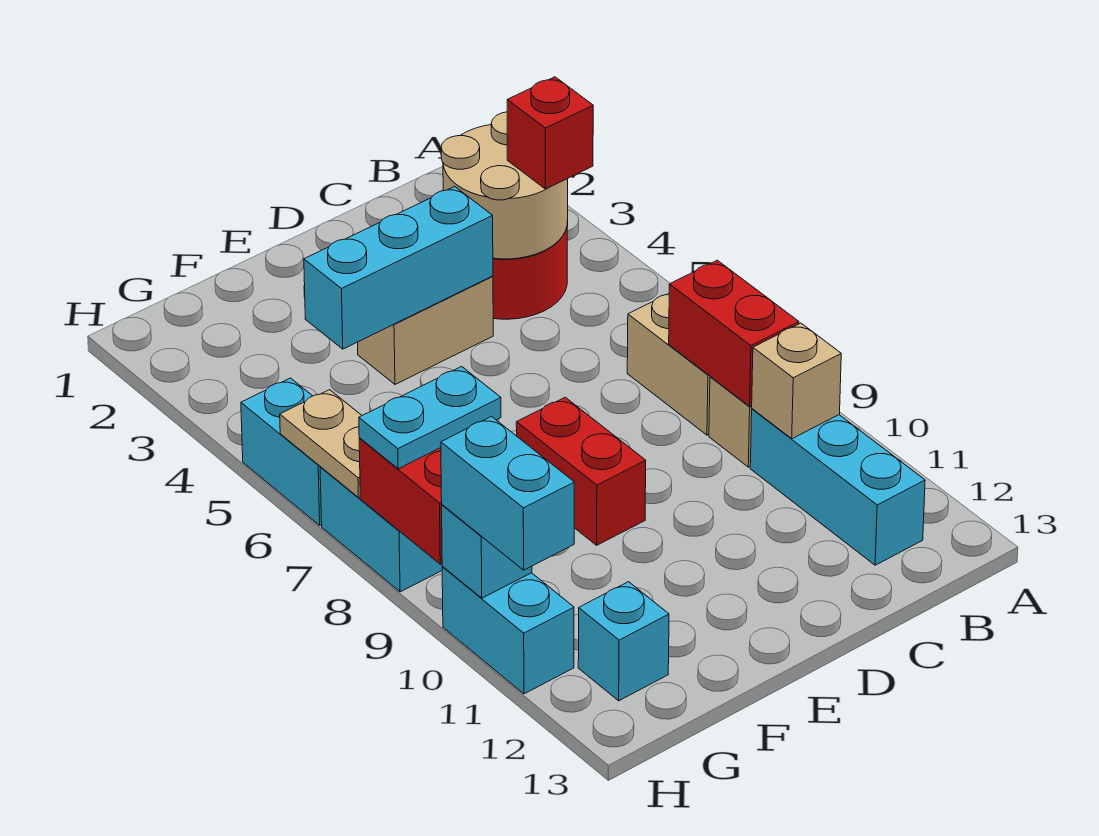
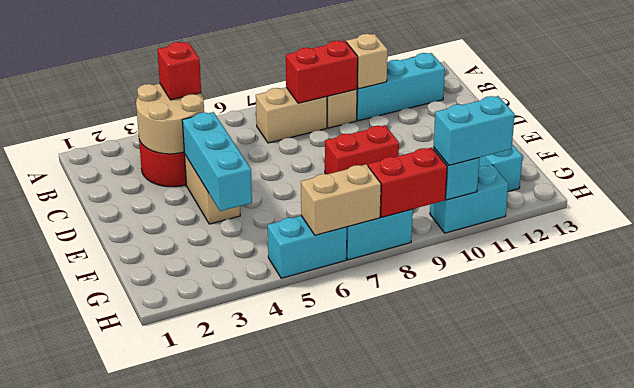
cyan 1x2 plate [359,367,501,469] -> none
tan 1x2 plate [280,390,362,498] -> tan 1x2 brick [301,164,381,235]

